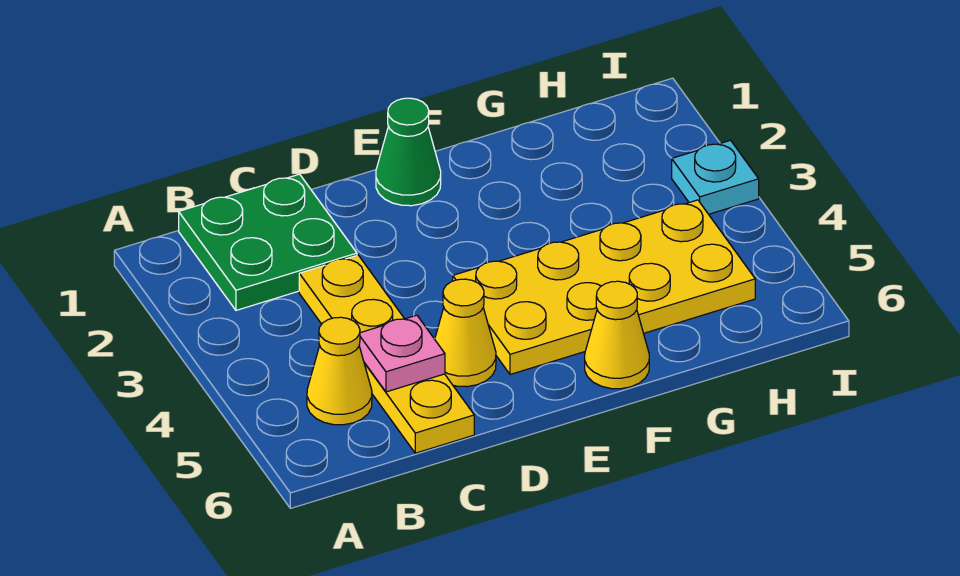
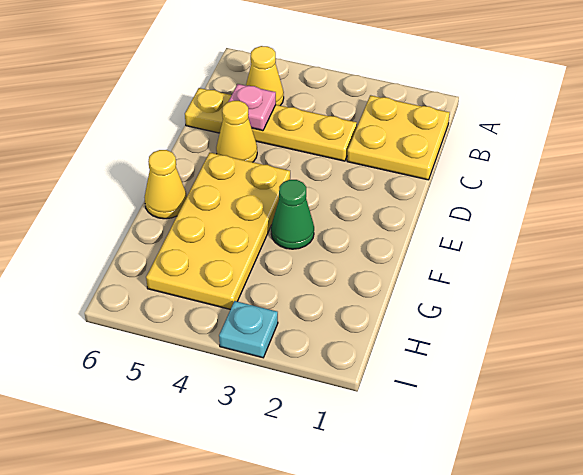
green 2x2 plate [179,174,357,310] -> yellow 2x2 plate [347,95,450,180]
green 1x1 cone [376,98,441,206] -> green 1x1 cone moved to [271,180,314,249]

